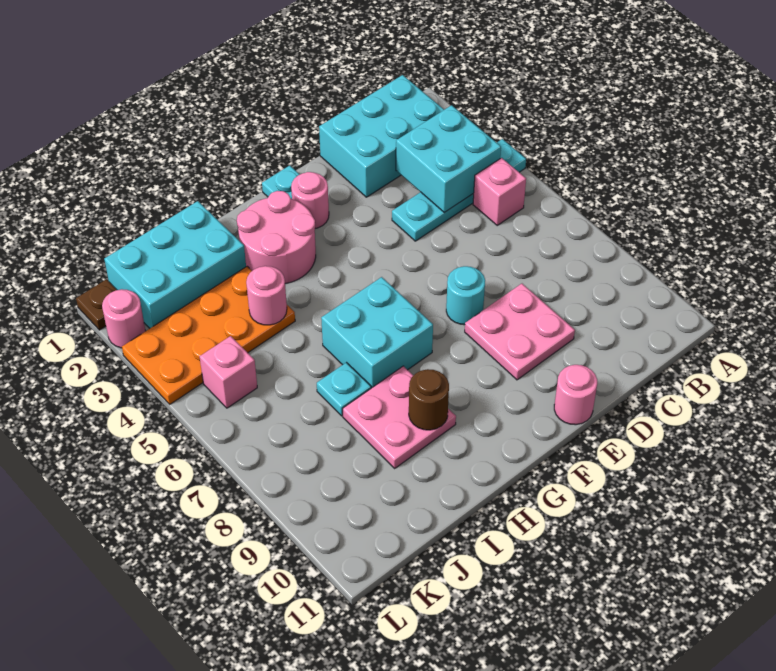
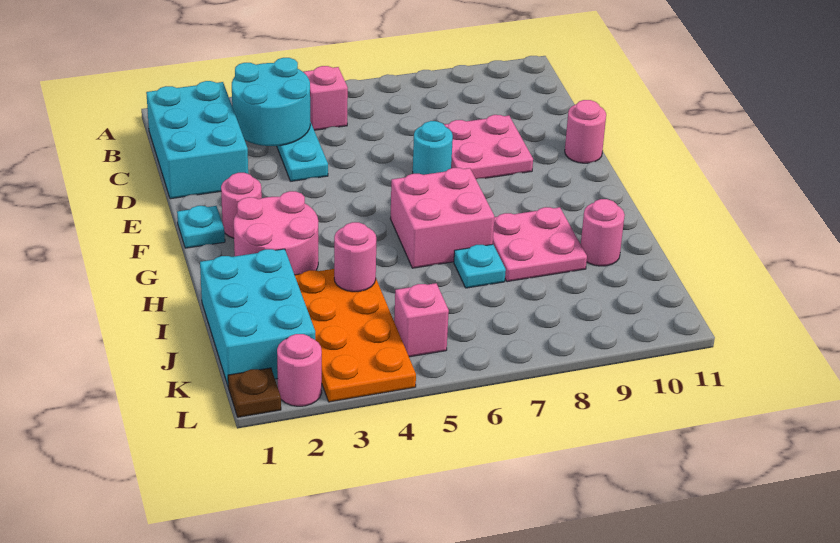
cyan 2x2 brick [396,105,501,213] -> cyan 2x2 round brick [232,58,310,146]
cyan 2x2 brick [321,277,433,388] -> pink 2x2 brick [390,168,494,268]
brown 1x1 round brick [409,369,449,430] -> none
none -> pink 1x1 round brick [581,199,625,266]

